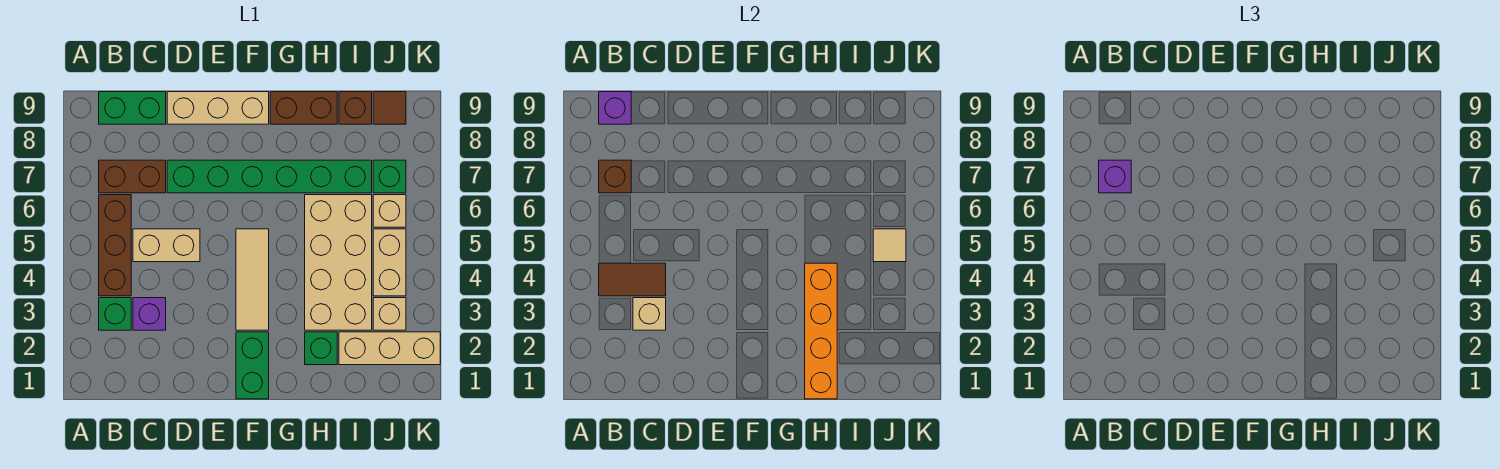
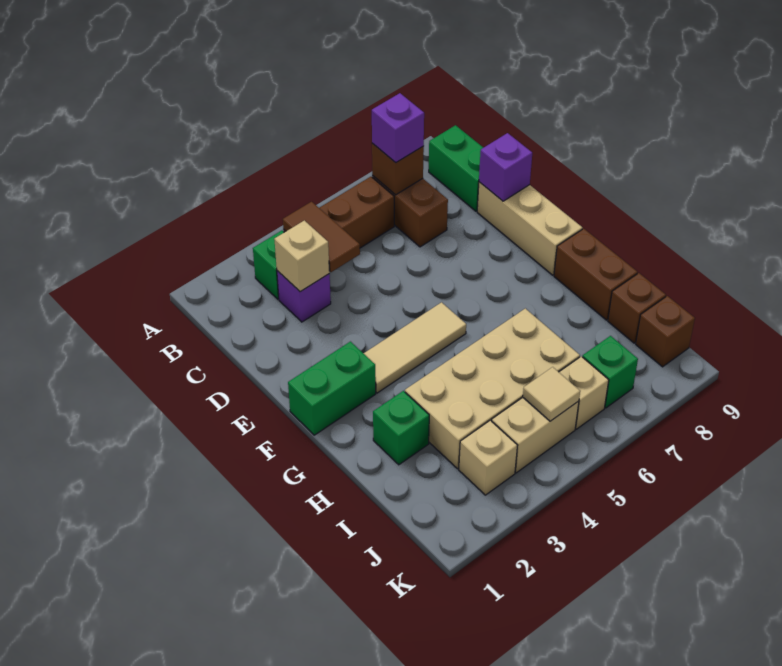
purple 1x1 brick [599,92,631,124] -> purple 1x1 brick moved to [479,133,532,201]
tan 1x2 brick [133,229,200,262] -> none
green 1x6 brick [167,160,372,193] -> none
orange 1x4 brick [805,263,837,399] -> none
tan 1x3 brick [339,332,440,365] -> none
brown 1x1 tile [373,92,406,124] -> brown 1x1 brick [636,296,695,367]

